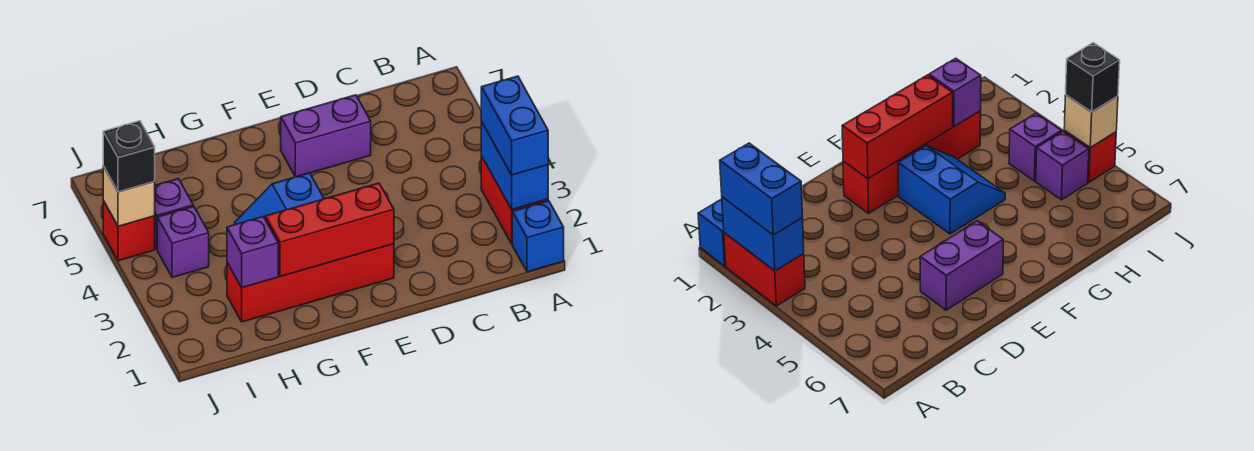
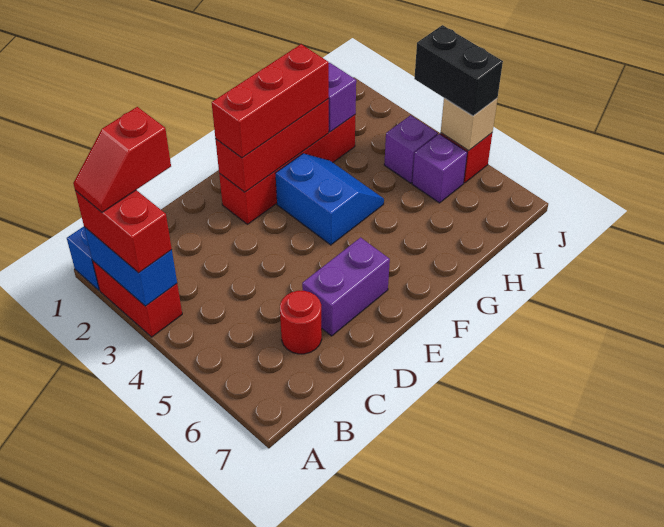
blue 1x2 brick [481,76,548,175] -> red 1x2 brick [75,190,172,273]
none -> red 1x2 slope [73,107,171,212]
none -> red 1x1 round brick [280,291,322,354]
none -> red 1x3 brick [212,44,329,158]
black 1x1 brick [103,121,155,192] -> black 1x2 brick [414,25,503,116]

